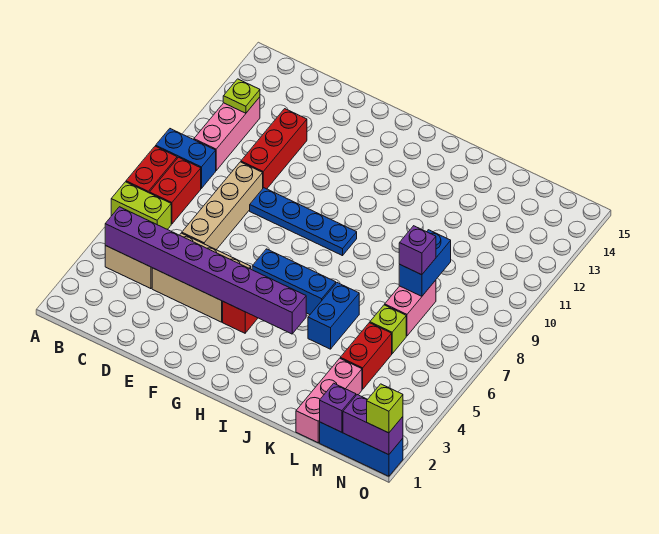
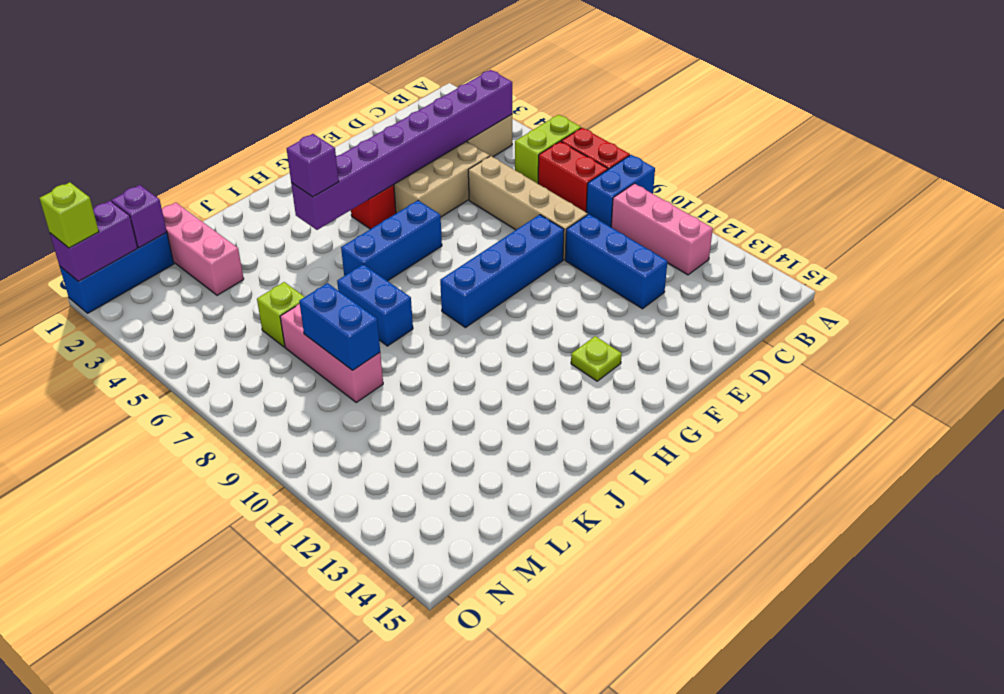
lime 1x1 plate [223,79,260,113] -> lime 1x1 plate moved to [571,336,622,381]
red 1x3 brick [241,109,307,189] -> blue 1x3 brick [565,214,667,309]
blue 1x4 plate [250,188,357,256] -> blue 1x4 brick [440,215,564,328]
blue 1x2 brick [308,283,359,349] -> blue 1x2 brick moved to [337,264,413,346]
red 1x2 brick [340,323,392,389] -> none
pink 1x2 brick [385,280,436,336] -> pink 1x3 brick [280,304,383,402]
purple 1x1 brick [399,226,436,275] -> purple 1x1 brick moved to [287,134,339,197]

